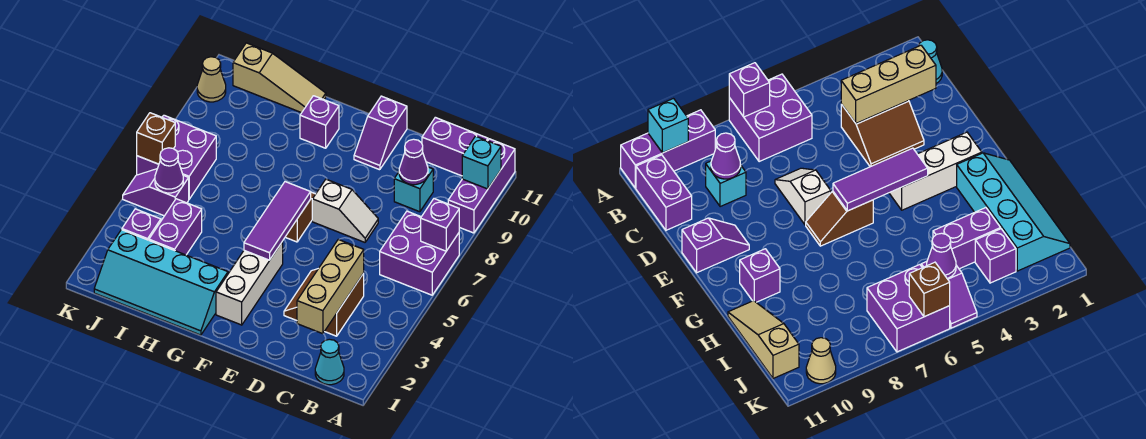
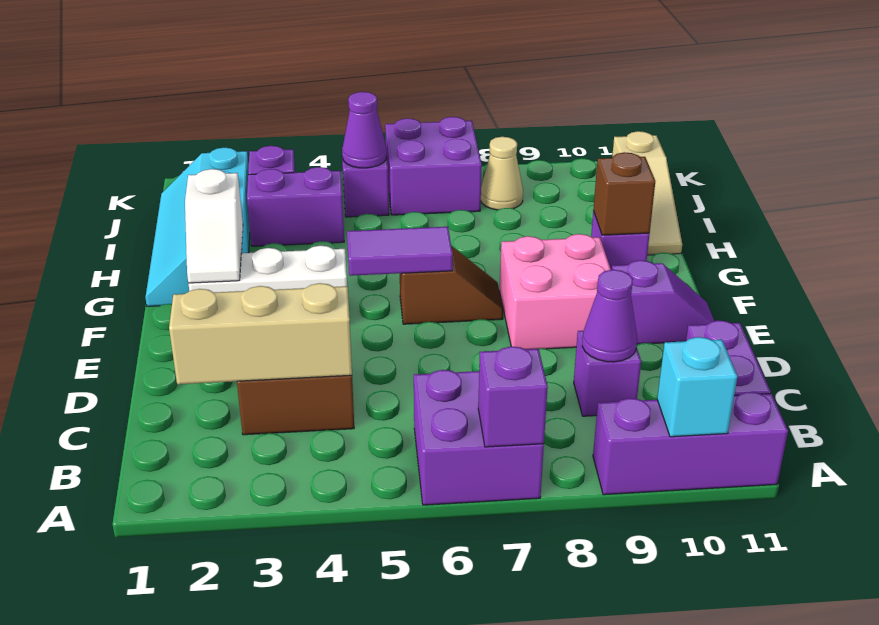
cyan 1x1 cone [315,339,344,385] -> none
cyan 1x1 brick [394,167,433,212] -> purple 1x1 brick [574,331,641,416]
white 1x2 slope [312,179,378,242] -> white 1x2 slope moved to [185,169,243,283]
none -> pink 2x2 brick [500,234,611,349]
purple 1x2 slope [354,96,407,170] -> purple 1x2 slope turned to [612,260,714,344]
purple 1x3 tile [244,182,311,260] -> purple 1x2 tile [347,227,453,276]
brown 1x1 brick [137,113,175,164] -> brown 1x1 brick moved to [593,152,655,235]
tan 1x1 cone [197,57,226,102] -> tan 1x1 cone moved to [481,137,523,210]

